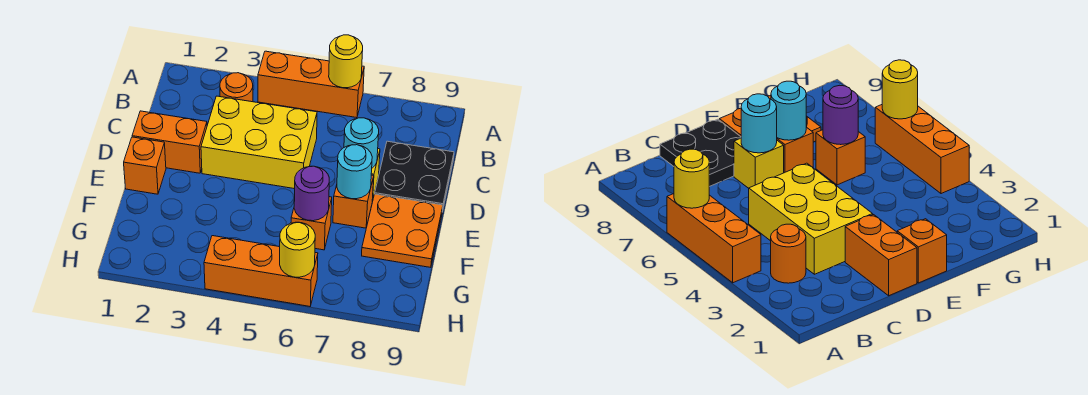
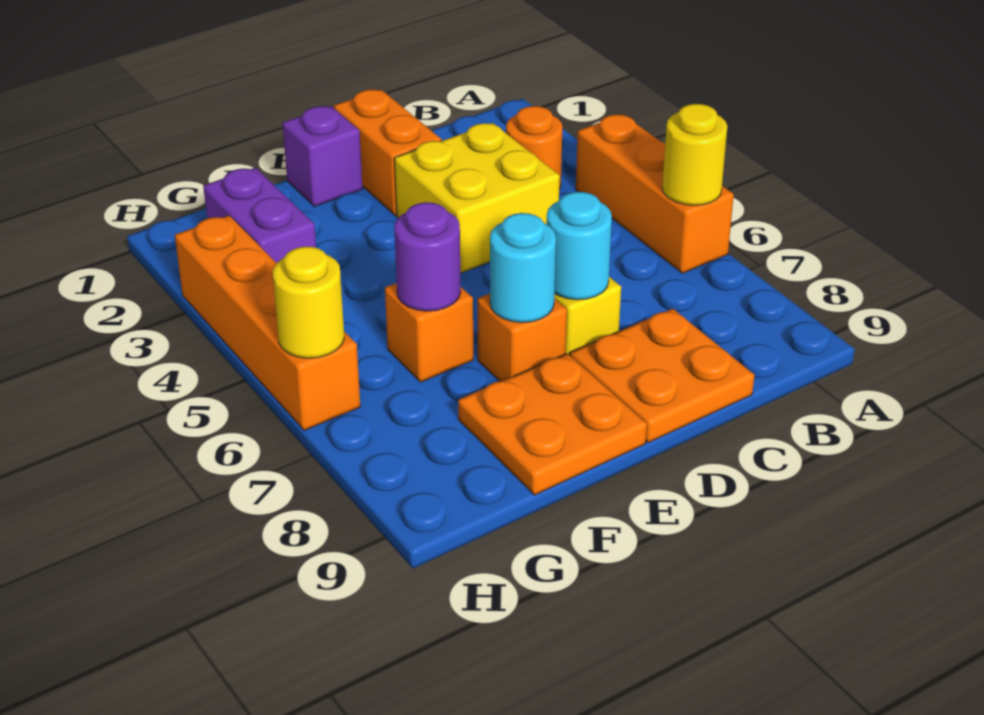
yellow 2x3 brick [201,96,317,189] -> yellow 2x2 brick [394,123,560,273]
black 2x2 plate [375,141,454,212] -> orange 2x2 plate [570,309,754,443]
orange 1x1 brick [124,137,166,194] -> purple 1x1 brick [283,106,363,207]
none -> purple 1x2 brick [203,168,316,263]
orange 1x3 brick [204,236,318,306] -> orange 1x4 brick [175,216,360,430]

